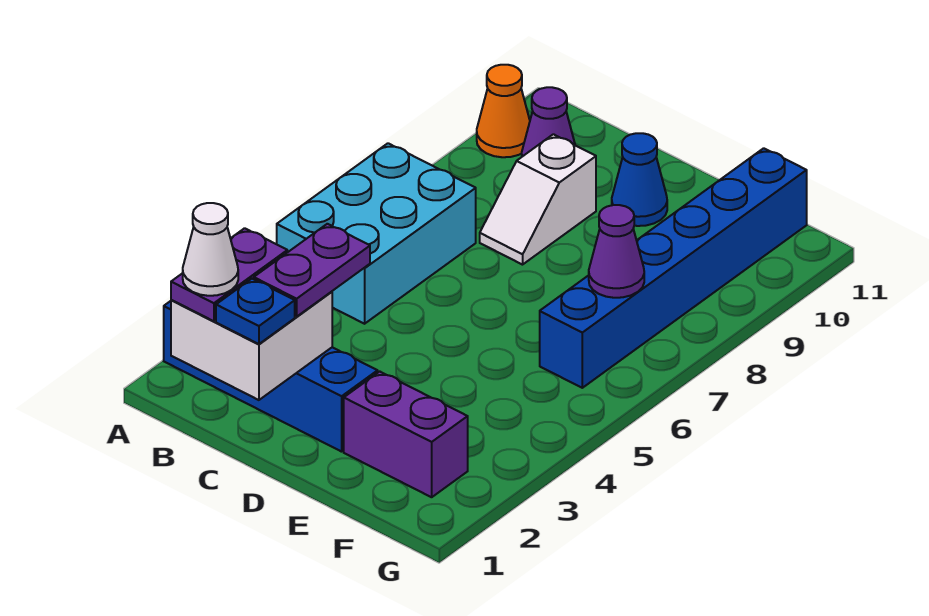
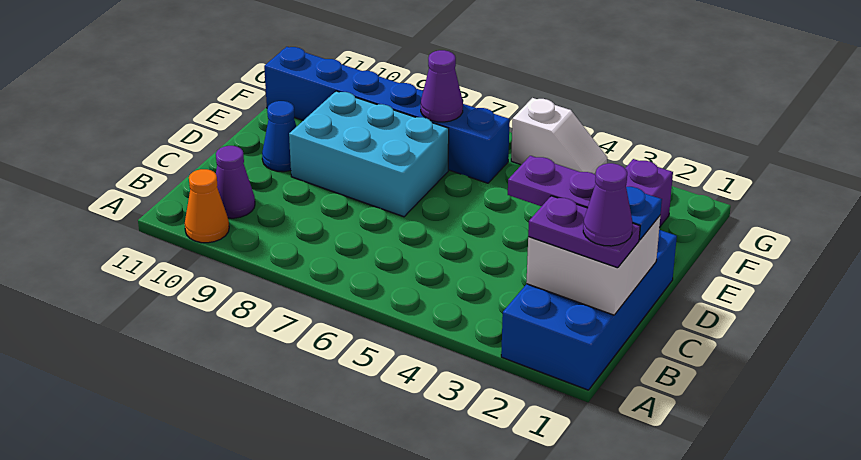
blue 1x4 brick [164,301,378,452] -> blue 2x4 brick [501,229,677,390]
cyan 2x3 brick [277,143,476,324] -> cyan 2x3 brick moved to [289,91,449,217]
white 1x1 cone [183,203,238,296] -> purple 1x1 cone [583,163,633,246]
white 1x2 slope [480,134,596,265] -> white 1x2 slope moved to [511,98,607,175]

